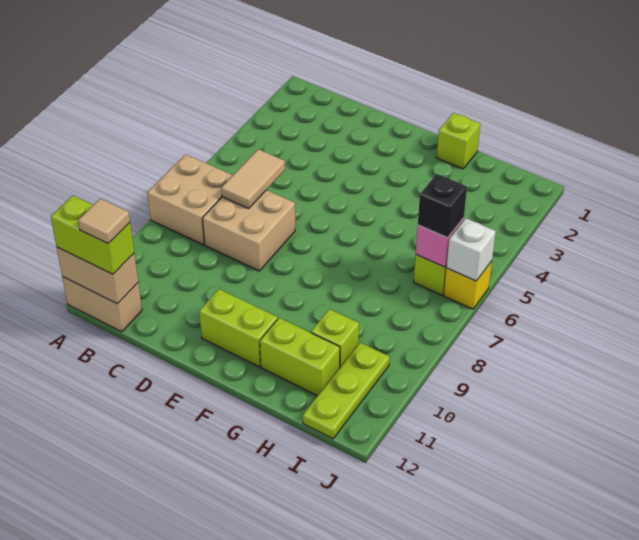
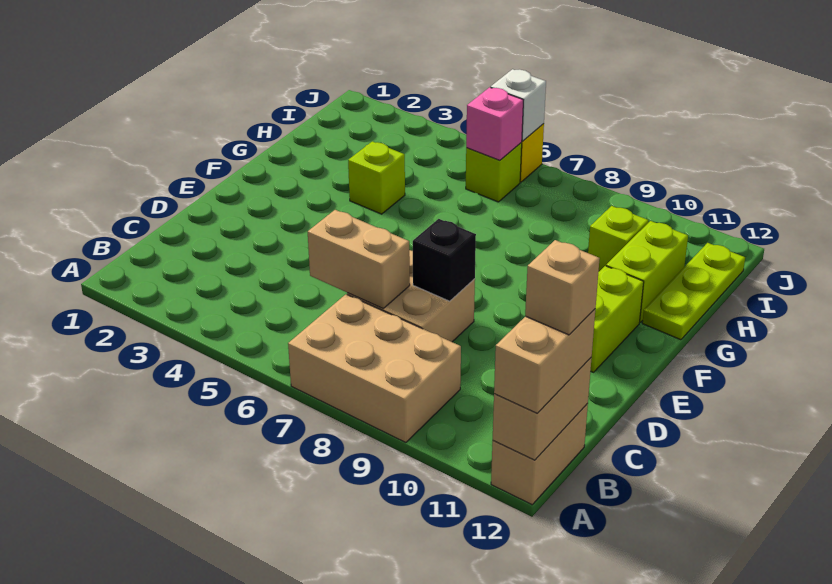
tan 2x2 brick [147,154,233,245] -> tan 2x3 brick [288,294,461,443]
lime 1x2 brick [51,195,134,274] -> tan 1x2 brick [494,309,595,413]
tan 1x1 tile [78,198,130,244] -> tan 1x1 brick [525,240,600,335]
tan 1x2 tile [221,149,285,209] -> tan 1x2 brick [308,210,410,308]
lime 1x1 brick [437,113,480,169] -> lime 1x1 brick moved to [348,141,405,214]
black 1x1 brick [418,174,467,238] -> black 1x1 brick moved to [413,219,476,301]
lime 1x3 plate [303,343,390,439] -> lime 1x3 plate turned to [642,243,745,340]

